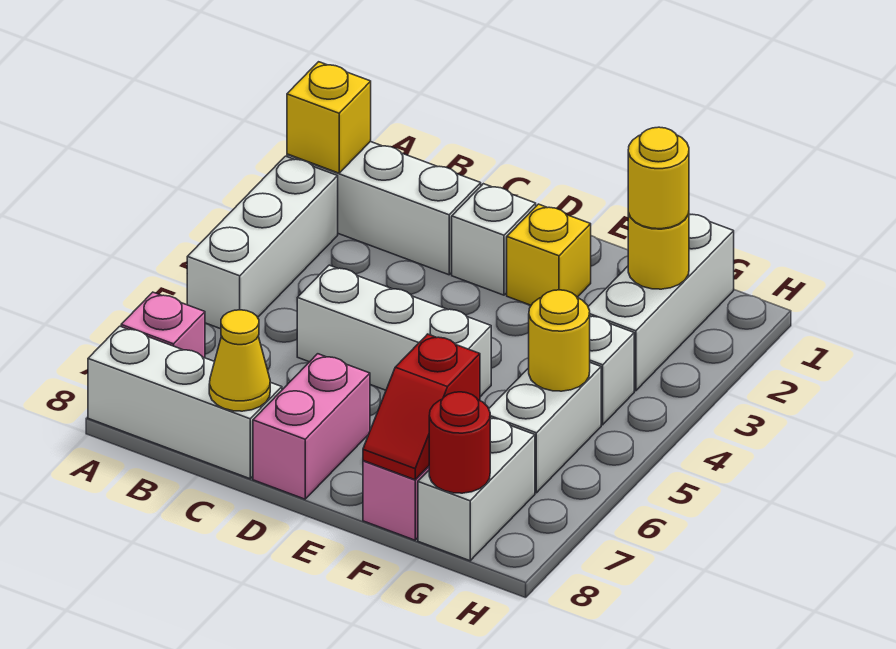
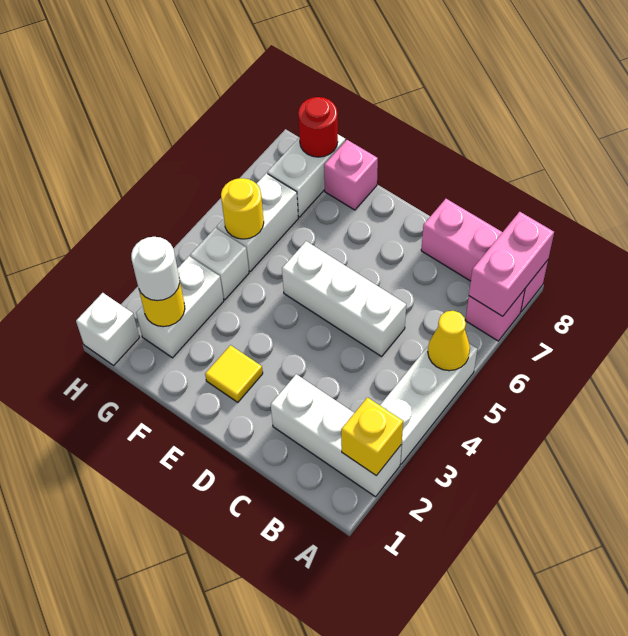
white 1x3 brick [88,326,282,479] -> pink 1x3 brick [421,199,548,312]
yellow 1x1 cone [209,310,270,411] -> yellow 1x1 cone moved to [428,311,470,371]
white 1x1 brick [452,184,536,295] -> white 1x1 brick moved to [76,293,139,365]
pink 1x2 brick [253,354,370,499] -> pink 1x2 brick moved to [469,212,554,316]
yellow 1x1 brick [507,204,591,305] -> yellow 1x1 tile [205,345,263,402]
red 1x2 slope [363,334,480,480] -> none
white 1x3 brick [588,214,734,391] -> white 1x2 brick [136,256,224,358]
yellow 1x1 round brick [628,127,689,229] -> white 1x1 round brick [131,237,180,301]

